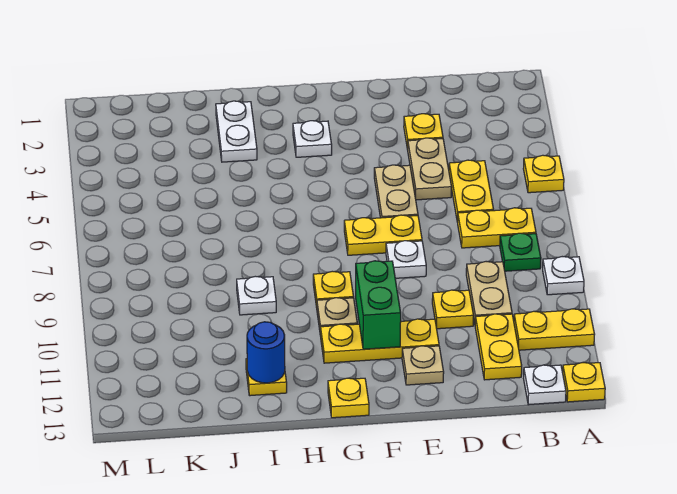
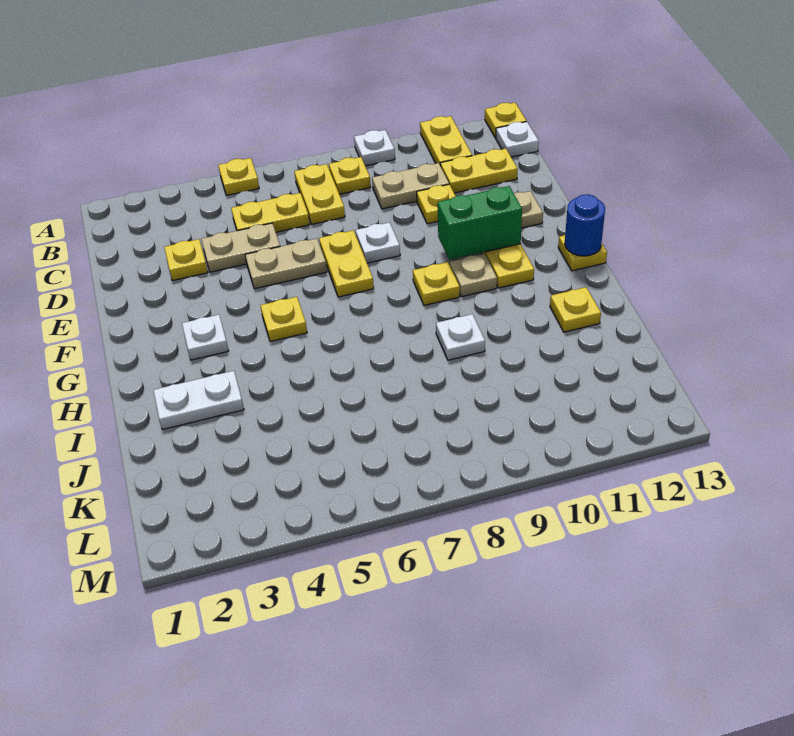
green 1x1 plate [500,233,541,271] -> yellow 1x1 plate [329,157,371,194]
none -> yellow 1x1 plate [260,297,307,342]
blue 1x1 round brick [247,322,285,383] -> blue 1x1 round brick moved to [565,194,605,256]

